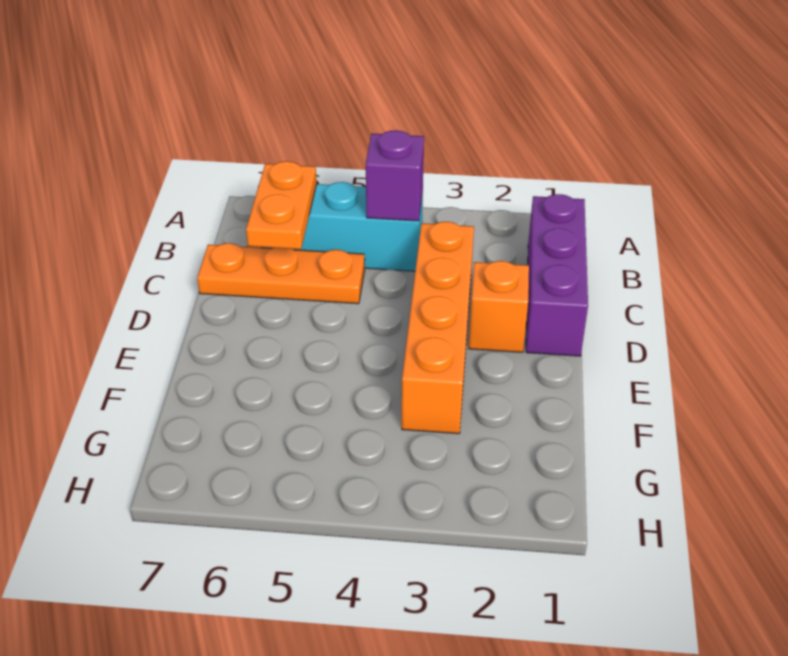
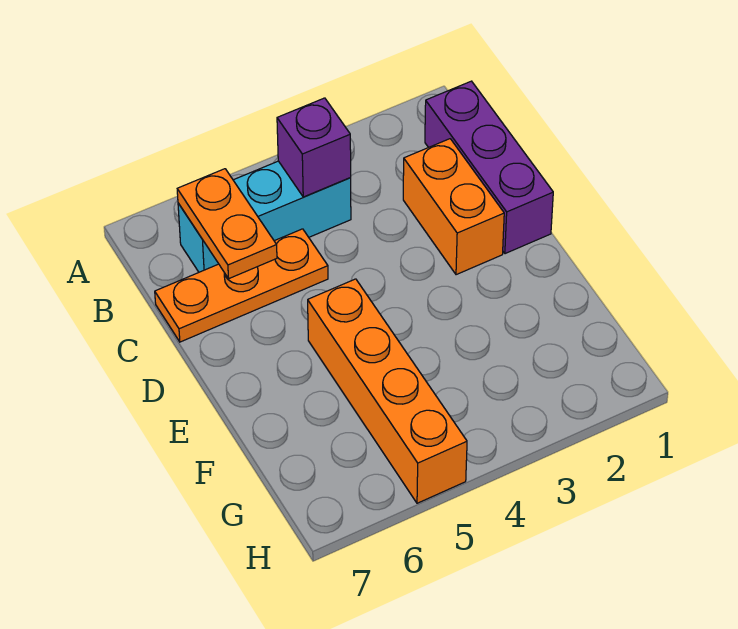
orange 1x4 brick [402,222,474,434] -> orange 1x4 brick moved to [308,279,467,503]
orange 1x1 brick [469,261,529,352] -> orange 1x2 brick [403,139,504,275]

